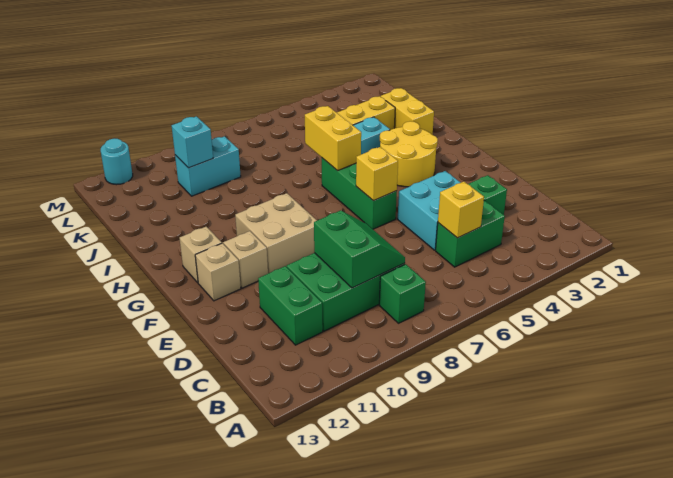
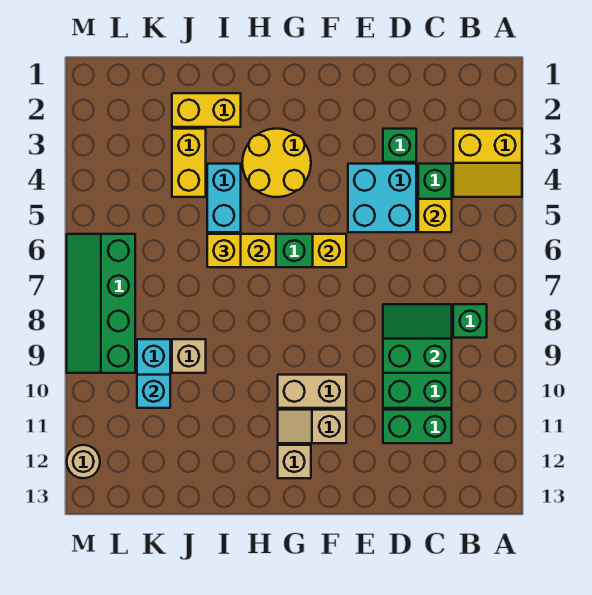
none -> yellow 2x2 slope [453,129,522,197]
tan 2x2 brick [235,193,317,273] -> tan 1x2 brick [278,375,346,408]
tan 1x1 brick [195,243,241,301] -> tan 1x1 brick moved to [172,339,206,373]
none -> yellow 1x1 brick [207,234,241,267]
none -> green 2x4 slope [67,234,135,373]
cyan 1x1 round brick [101,138,133,185] -> tan 1x1 round brick [67,445,100,478]

